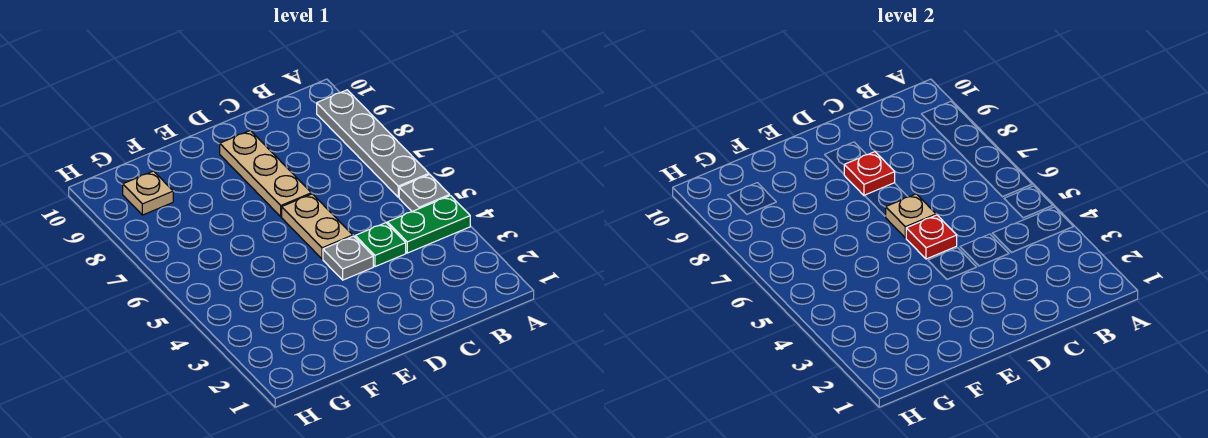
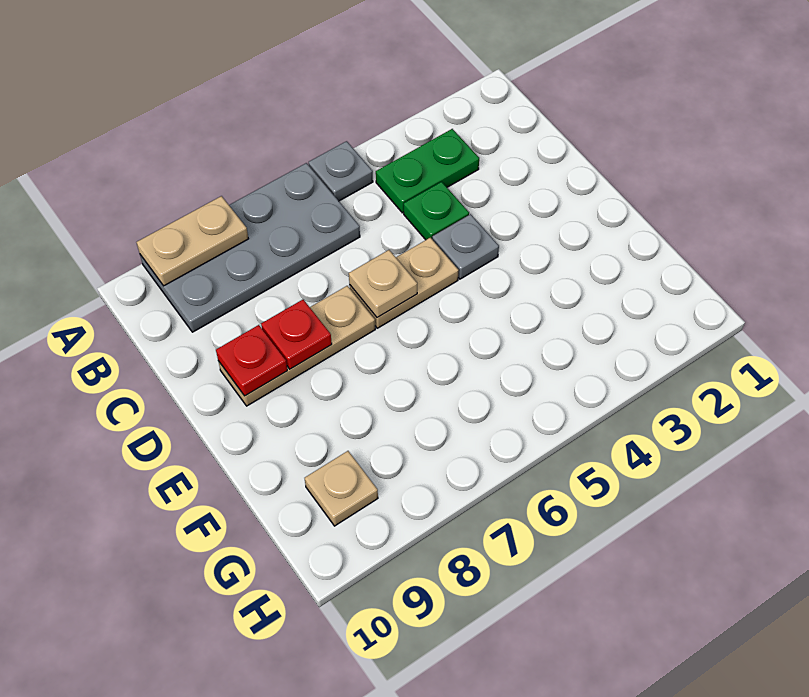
green 1x2 plate [388,196,470,253] -> green 1x2 plate turned to [376,129,479,213]
grey 1x4 plate [317,90,429,197] -> grey 2x4 plate [140,163,360,332]
none -> tan 1x2 plate [137,196,248,286]
red 1x1 plate [906,215,957,259] -> red 1x1 plate moved to [216,325,287,396]

